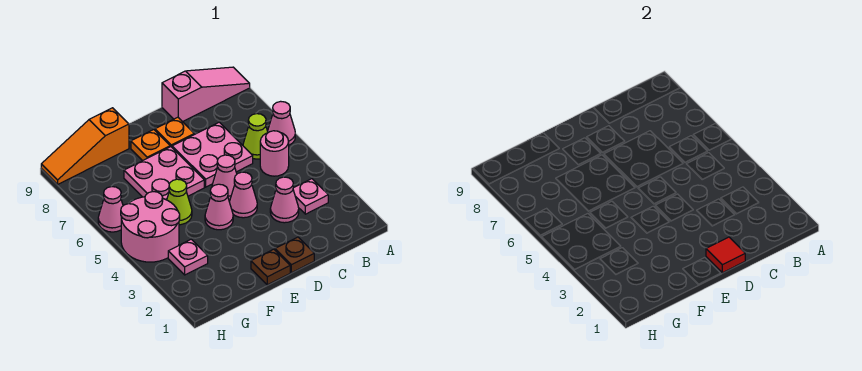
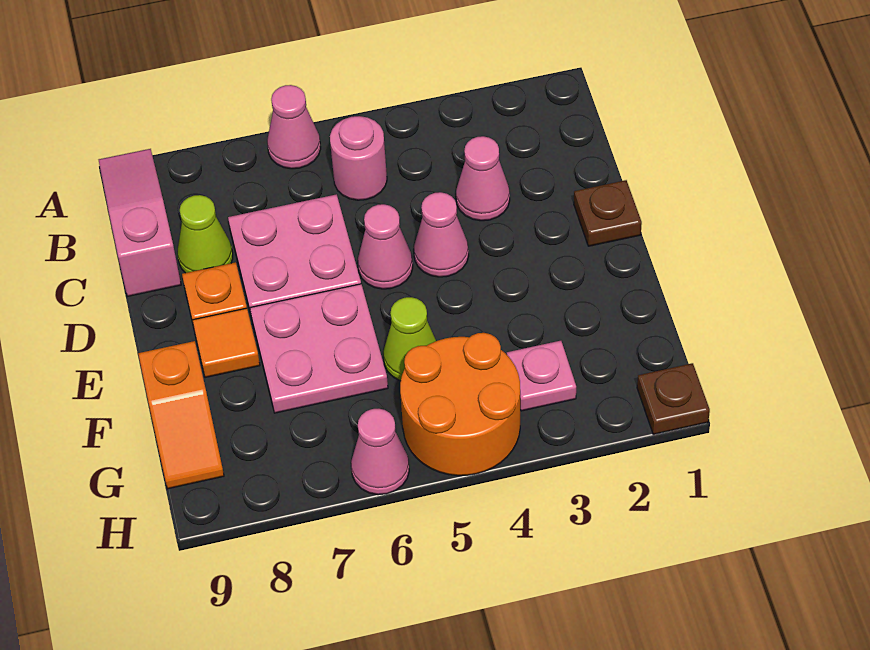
pink 1x1 plate [293,179,328,214] -> none
lime 1x1 cone [243,114,268,159] -> lime 1x1 cone moved to [178,195,233,273]
red 1x1 tile [706,237,745,273] -> none
brown 1x1 plate [251,249,290,285] -> brown 1x1 plate moved to [637,363,710,434]
pink 1x1 cone [205,184,233,230] -> none
orange 1x1 plate [131,130,170,161] -> orange 1x1 tile [192,308,260,378]
orange 1x3 slope [41,108,129,184] -> orange 1x2 slope [138,341,224,489]
pink 2x2 round brick [121,192,180,262] -> orange 2x2 round brick [400,333,520,476]

